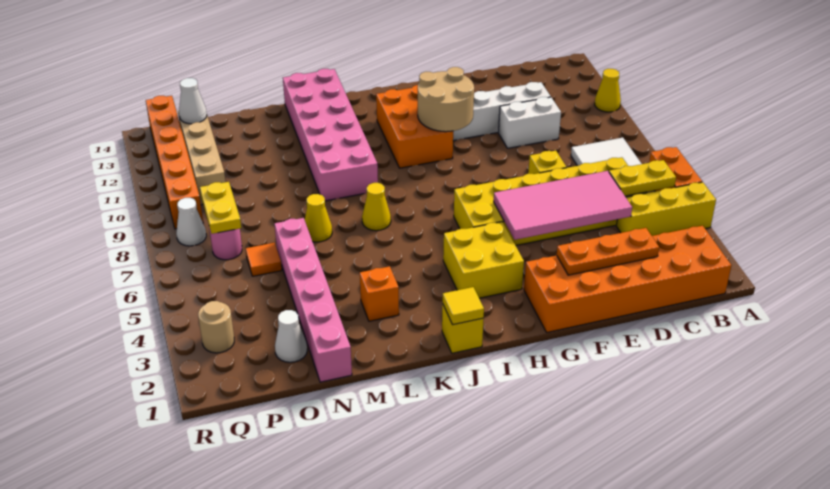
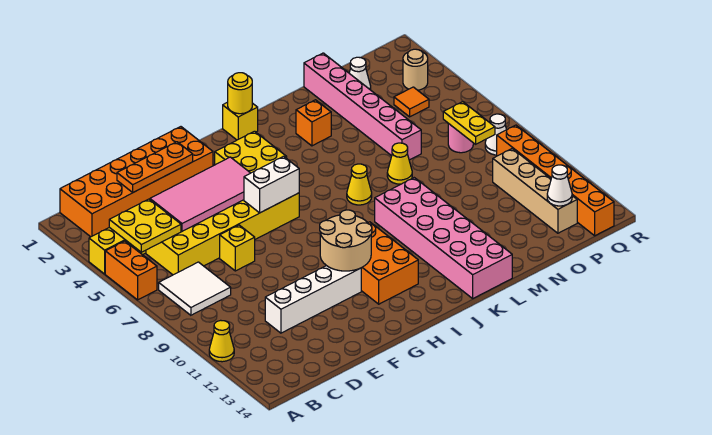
yellow 1x2 plate [609,160,676,196] -> yellow 2x2 plate [109,199,181,252]
white 1x2 brick [499,97,561,148] -> white 1x2 brick moved to [244,156,299,213]
yellow 1x1 tile [443,287,484,325] -> yellow 1x1 round brick [228,73,252,114]
orange 1x1 tile [246,243,282,276] -> orange 1x1 tile moved to [394,87,429,117]

